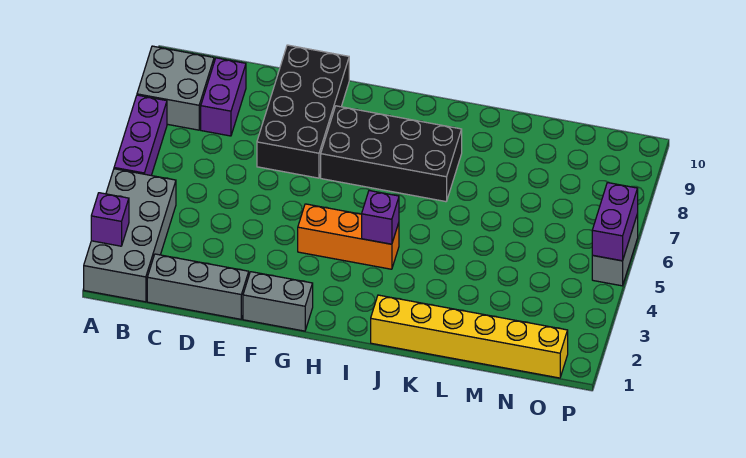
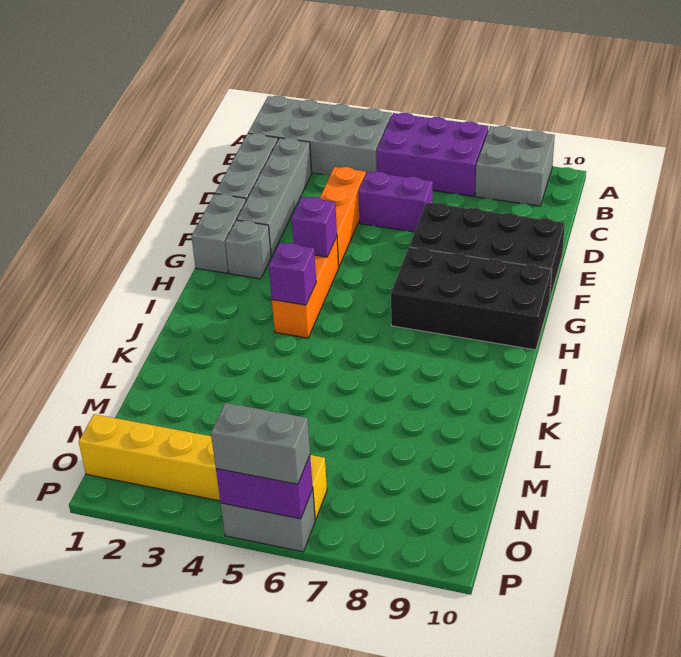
purple 1x1 brick [91,193,129,246] -> purple 1x1 brick moved to [292,197,337,257]
purple 1x3 brick [114,95,167,175] -> purple 2x3 brick [377,113,488,196]
none -> grey 1x4 brick [237,138,312,256]
purple 1x2 brick [201,58,246,136] -> purple 1x2 brick moved to [358,172,433,232]
none -> orange 1x3 brick [320,167,366,266]
none -> grey 1x1 brick [225,220,271,279]
black 2x4 brick [321,106,462,202] -> black 2x4 brick turned to [391,247,552,350]
yellow 1x6 brick [371,295,568,378] -> yellow 1x6 brick turned to [79,414,327,520]
none -> grey 1x2 brick [211,403,310,484]

